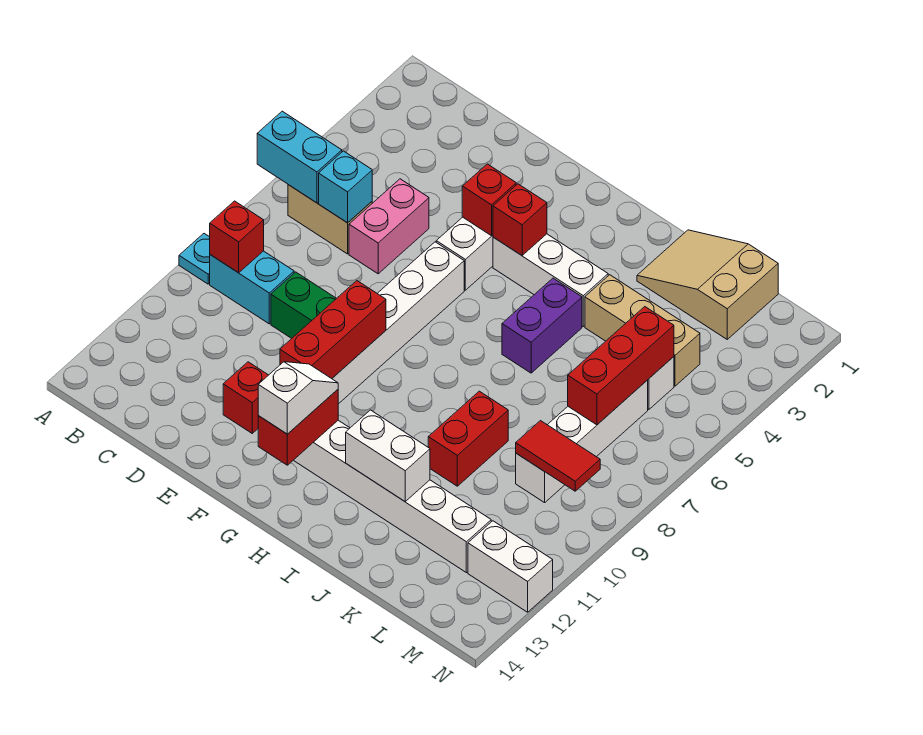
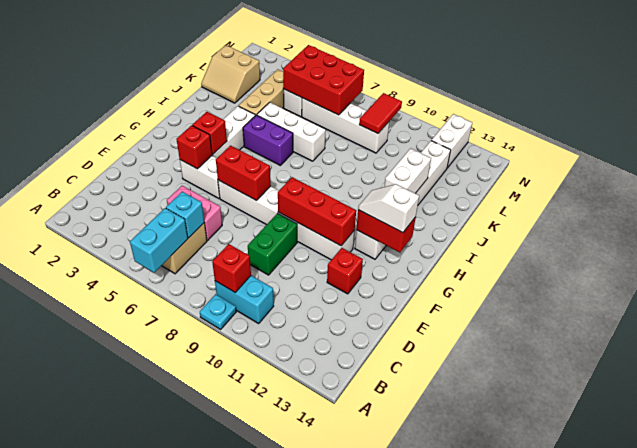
cyan 1x2 brick [210,251,294,324] -> cyan 1x2 brick turned to [215,276,274,324]
tan 2x3 slope [637,230,778,339] -> tan 2x2 slope [201,45,260,103]
none -> white 1x3 brick [257,102,326,161]
red 1x2 brick [428,391,508,486] -> red 1x2 brick moved to [216,146,271,201]
red 1x3 brick [568,307,674,425] -> red 2x3 brick [283,45,364,115]

